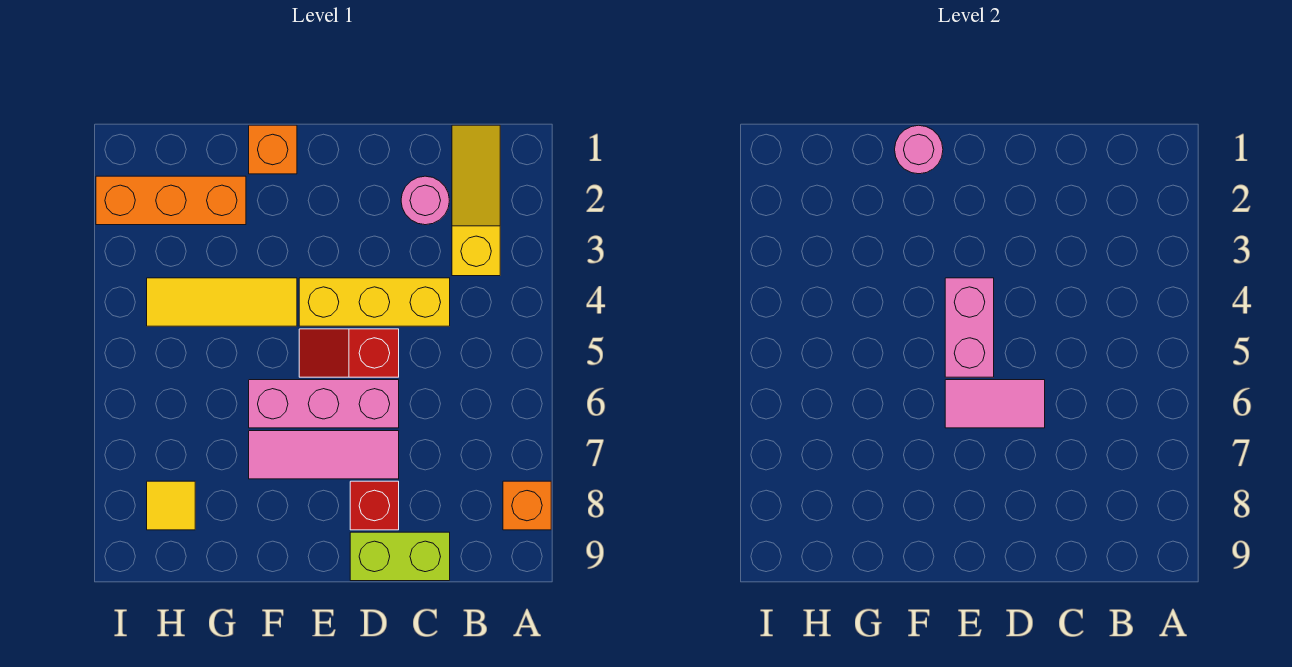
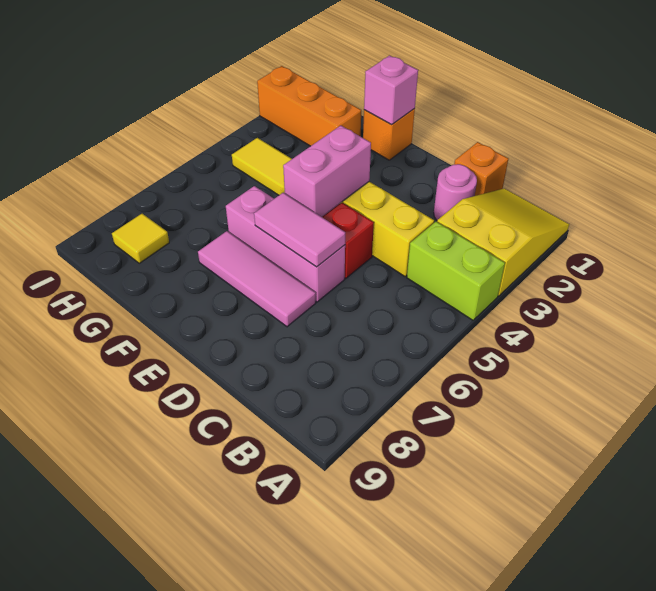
orange 1x1 brick [503,481,551,530] -> orange 1x1 brick moved to [454,142,508,196]
yellow 1x3 slope [452,125,500,276] -> yellow 2x3 slope [437,188,569,296]
lime 1x2 brick [350,532,450,581] -> lime 1x2 brick moved to [407,222,505,320]
red 1x1 brick [350,481,399,530] -> none
pink 1x1 round brick [895,125,943,174] -> pink 1x1 brick [364,56,418,124]

